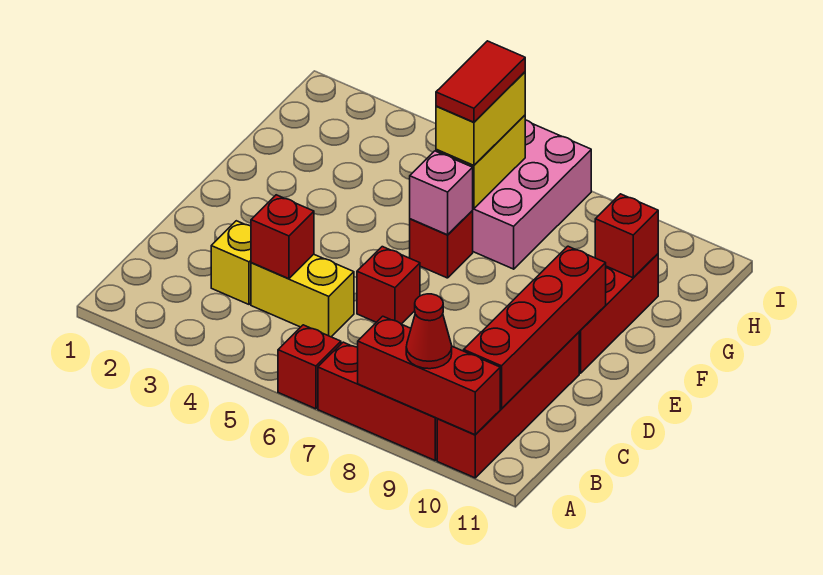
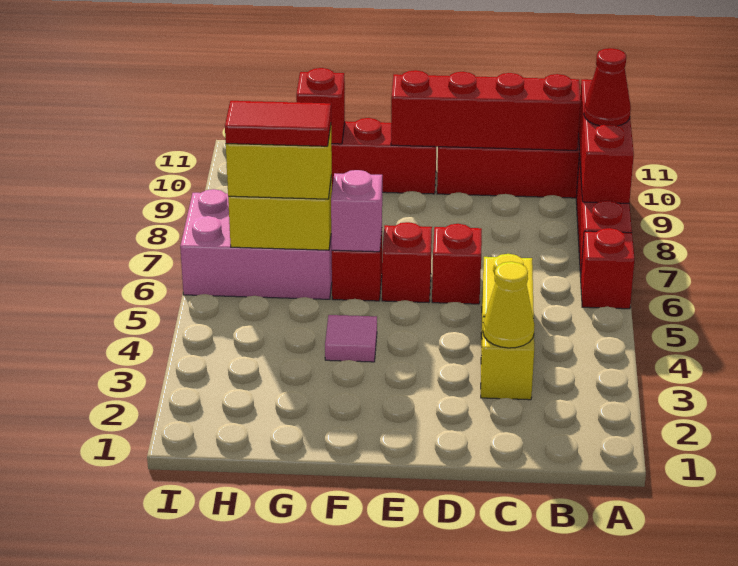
none -> yellow 1x1 cone [483,262,534,348]
red 1x1 brick [251,195,314,279] -> red 1x1 brick moved to [382,222,432,303]
none -> pink 1x1 tile [325,315,377,362]

